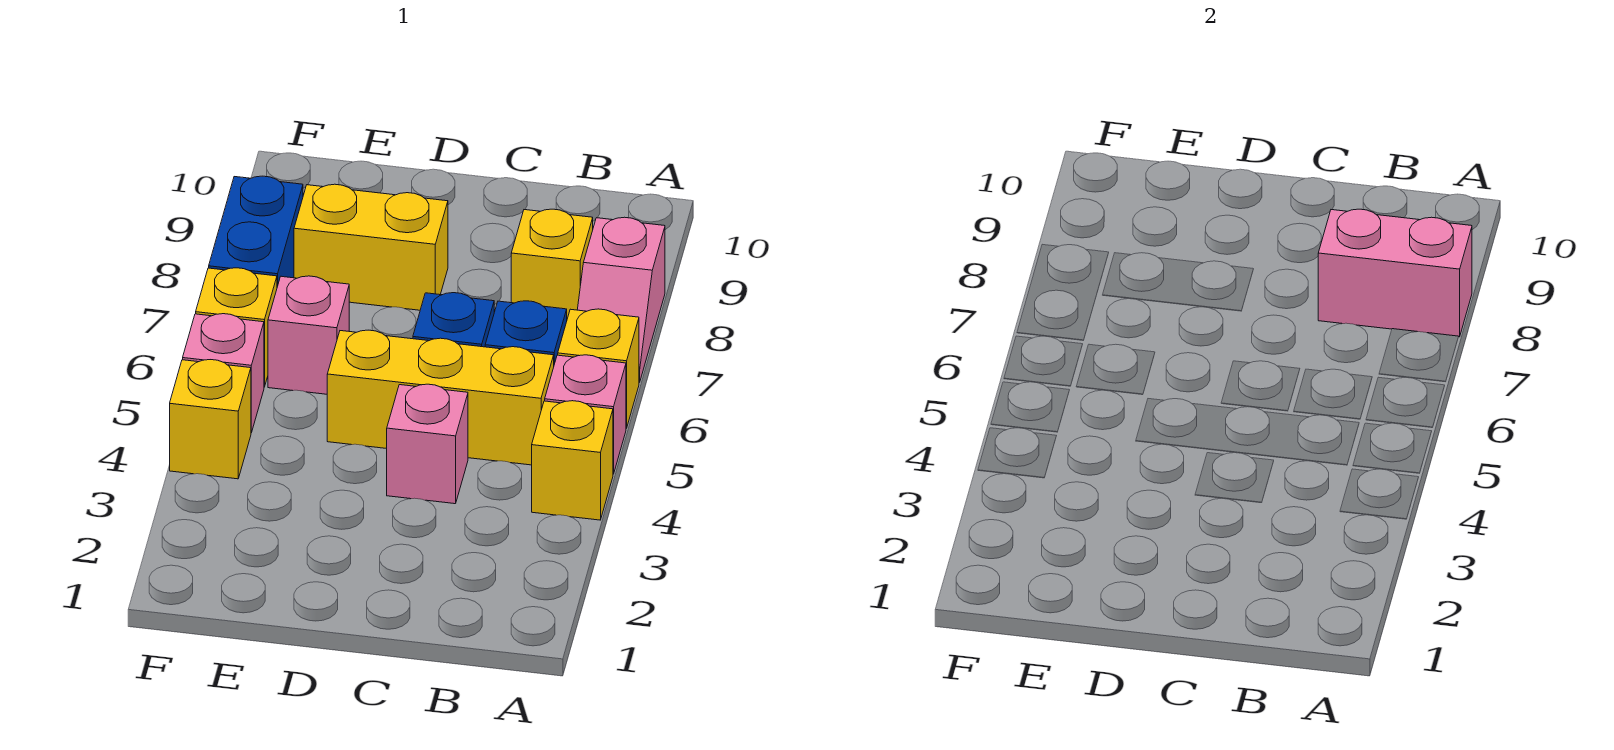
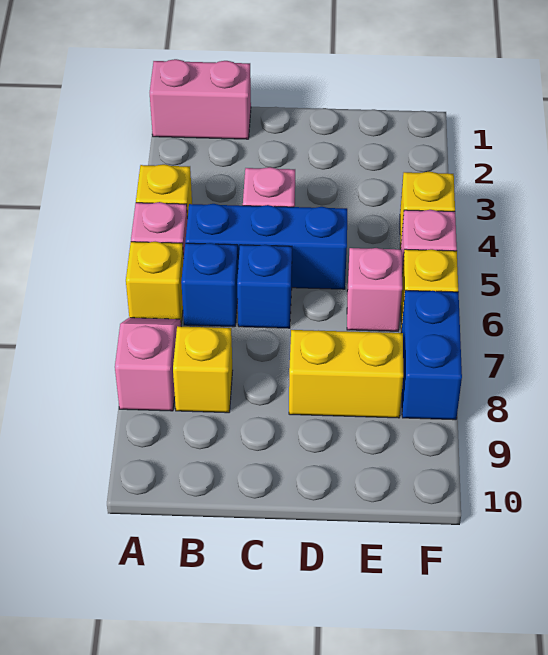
pink 1x2 brick [1318,209,1472,337] -> pink 1x2 brick moved to [150,59,251,139]
yellow 1x3 brick [327,330,554,465] -> blue 1x3 brick [185,204,347,289]

